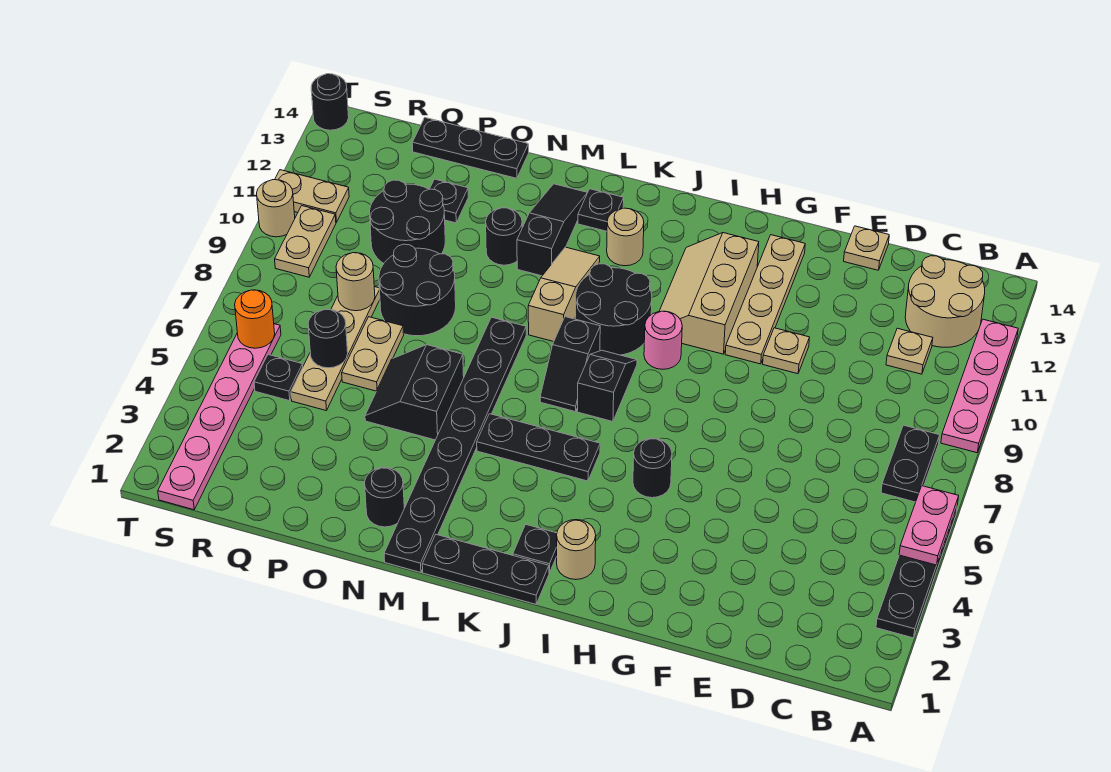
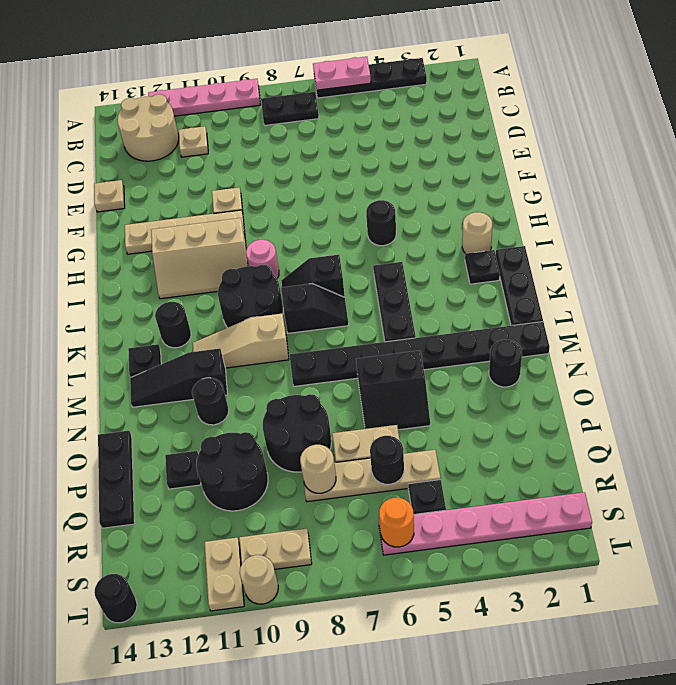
tan 1x1 round brick [607,208,644,266] -> black 1x1 round brick [155,302,191,348]

